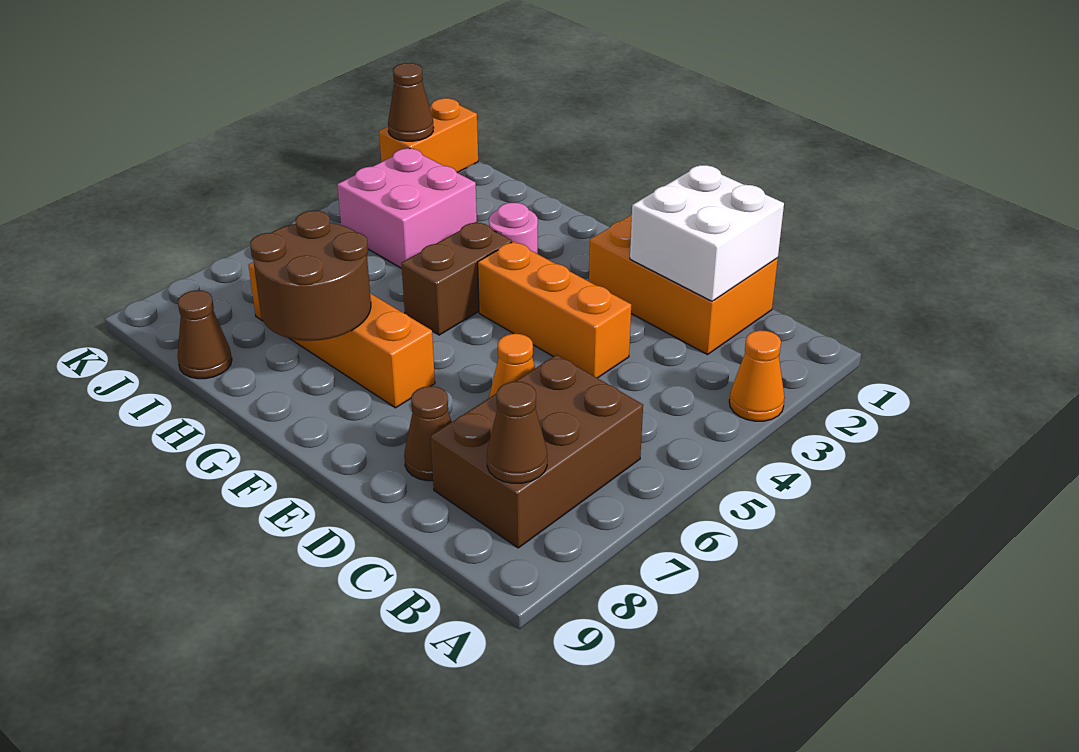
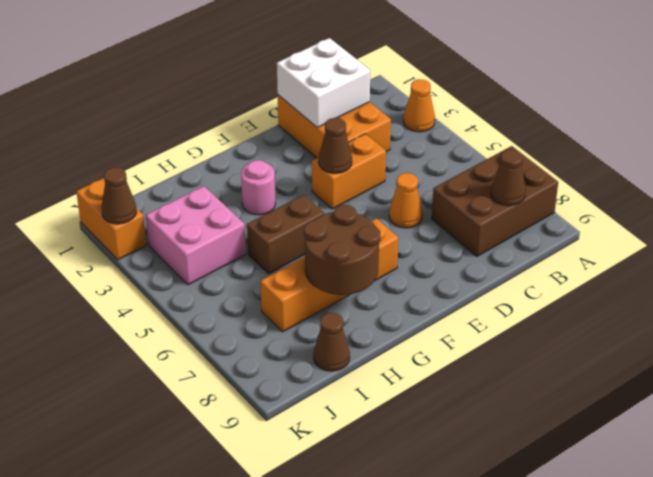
brown 2x3 brick [431,355,643,548] -> brown 2x3 brick turned to [432,146,558,256]
orange 2x3 brick [589,215,778,355] -> orange 2x3 brick turned to [278,95,391,158]
orange 1x3 brick [478,241,631,378] -> orange 1x2 brick [312,134,386,209]
brown 1x1 cone [404,386,451,481] -> brown 1x1 cone moved to [319,118,352,173]
brown 1x2 brick [401,222,512,335] -> brown 1x2 brick turned to [247,195,325,274]

